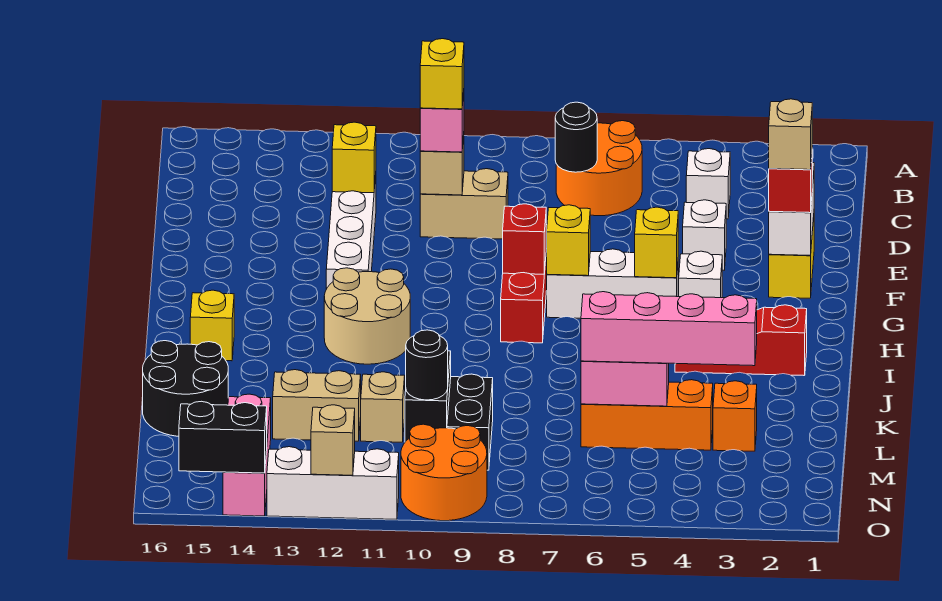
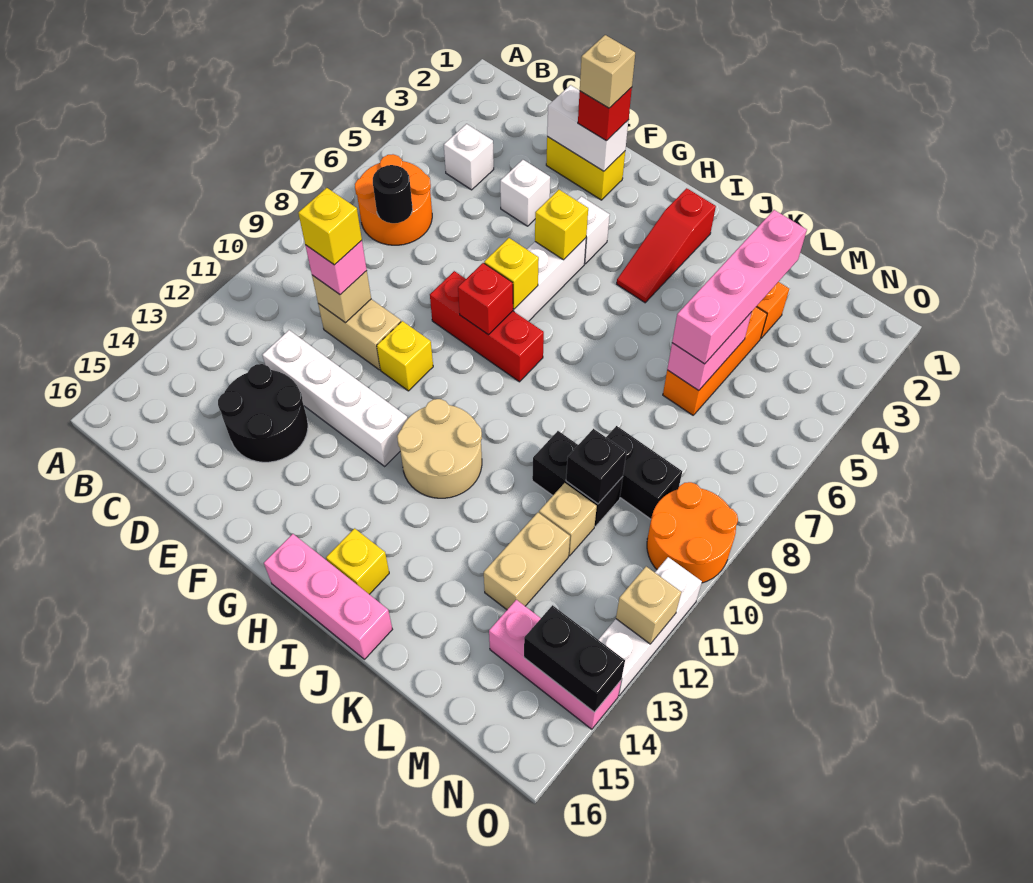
tan 1x2 brick [420,169,508,239] -> tan 1x2 brick turned to [318,299,401,370]
yellow 1x1 brick [332,122,376,193] -> yellow 1x1 brick moved to [377,321,433,391]
none -> pink 1x3 brick [264,534,392,659]
black 2x2 round brick [143,341,228,436] -> black 2x2 round brick moved to [218,364,308,462]
black 1x1 round brick [406,330,448,400] -> black 1x1 brick [566,429,626,504]
black 1x2 brick [179,401,267,473] -> black 1x2 brick turned to [524,605,625,712]

